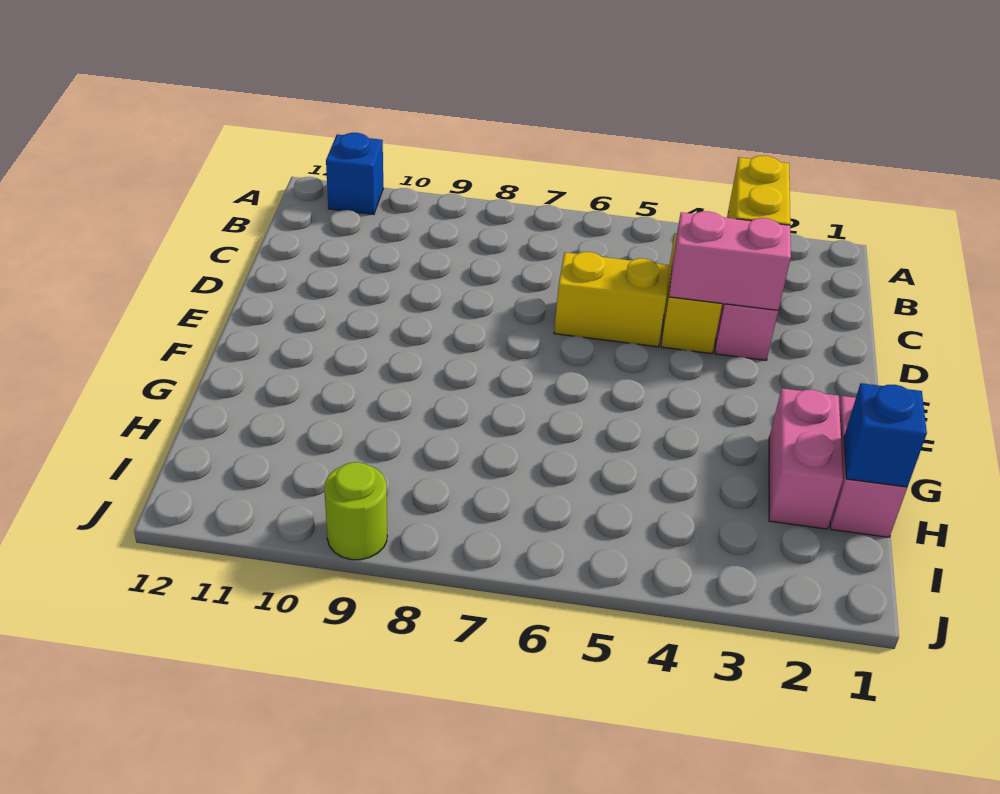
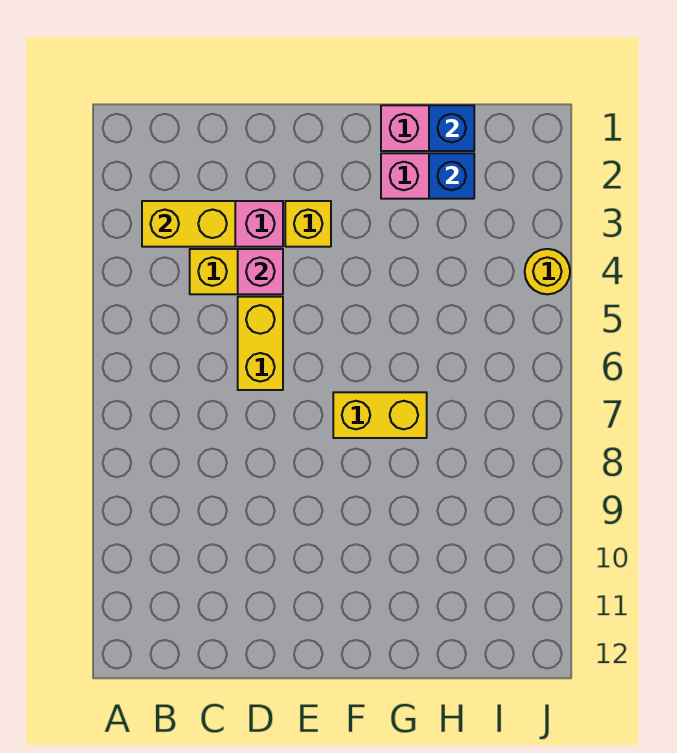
blue 1x1 brick [326,133,383,215] -> blue 1x1 brick moved to [429,153,474,199]
pink 1x2 brick [669,211,791,310] -> pink 1x1 brick [238,249,283,294]
none -> yellow 1x1 brick [285,201,331,247]
none -> yellow 1x2 brick [333,392,427,438]
none -> yellow 1x1 round brick [525,249,570,294]
lime 1x1 round brick [324,462,387,560] -> none

